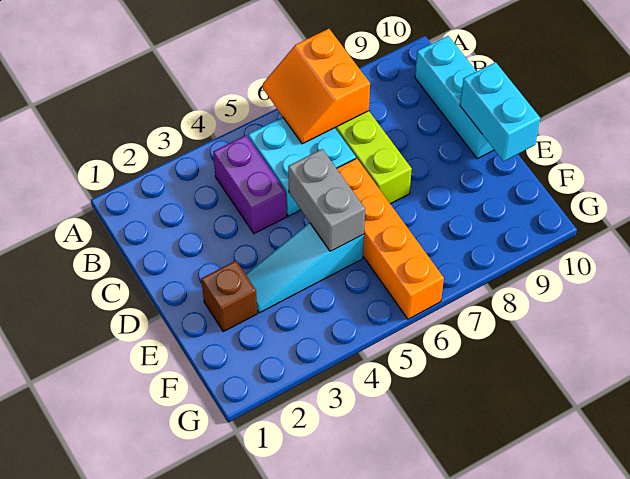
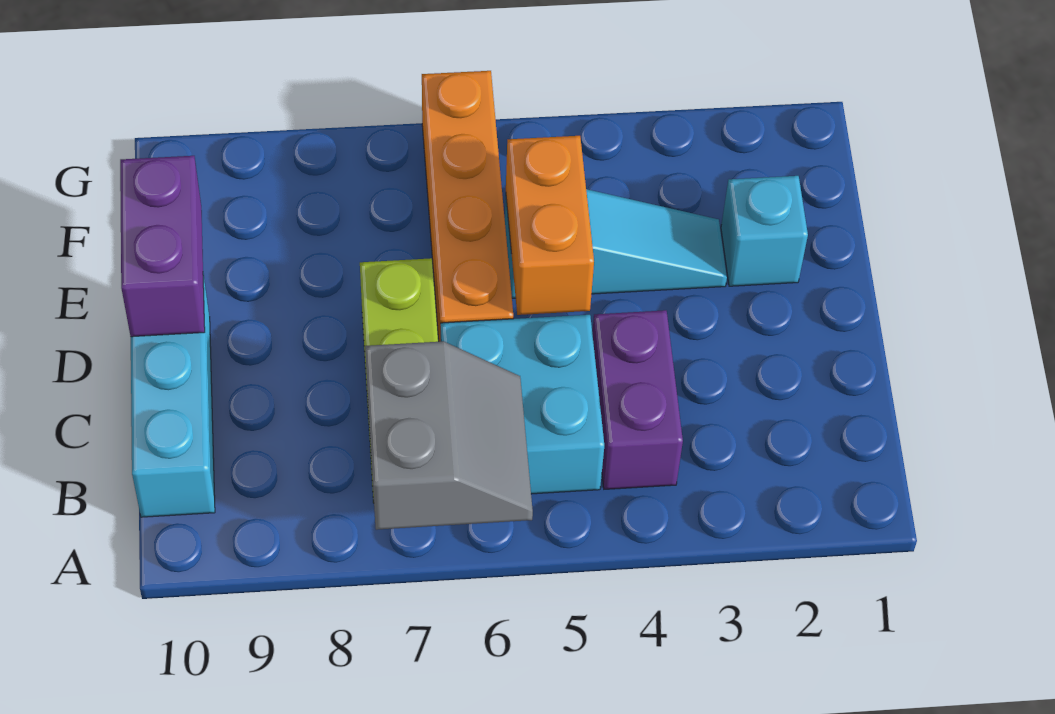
orange 2x2 slope [263,29,370,144] -> grey 2x2 slope [365,341,533,530]
grey 1x2 brick [288,149,365,251] -> orange 1x2 brick [506,136,594,315]
cyan 1x2 brick [460,62,540,161] -> purple 1x2 brick [120,155,205,337]
brown 1x1 brick [202,261,257,332] -> cyan 1x1 brick [721,176,808,286]

